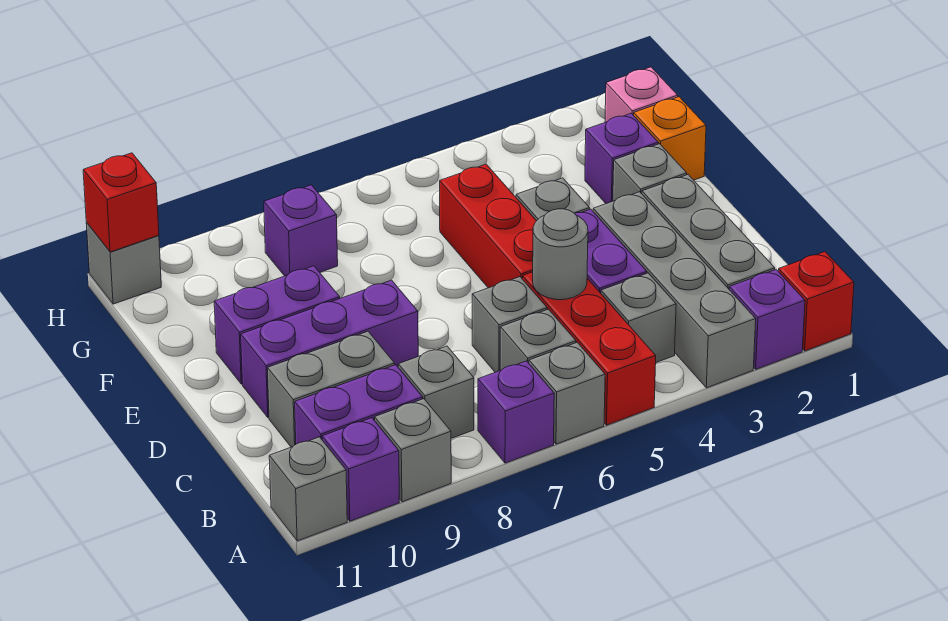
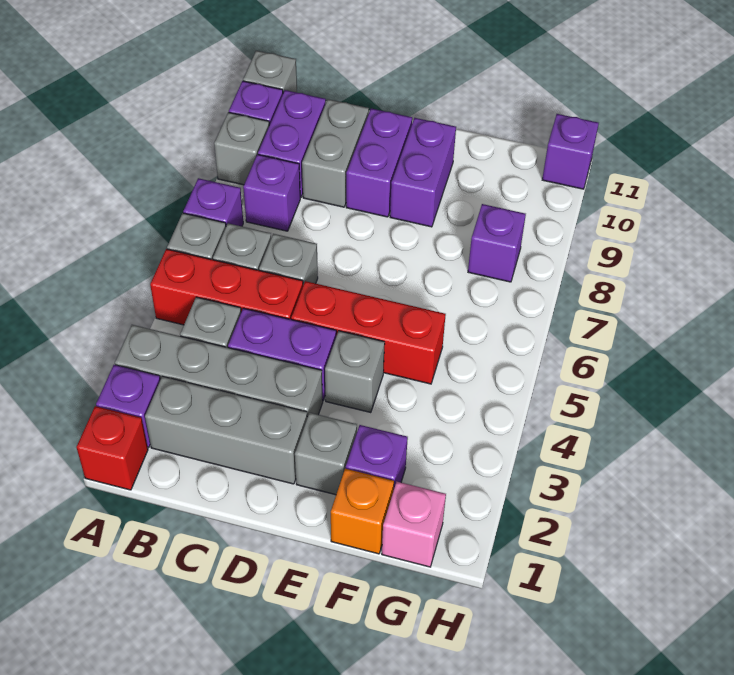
grey 1x1 brick [398,346,474,438] -> purple 1x1 brick [243,154,300,231]
grey 1x1 round brick [533,209,588,300] -> none
purple 1x3 brick [241,280,418,418] -> purple 1x2 brick [346,109,412,217]
grey 1x1 brick [86,223,161,304] -> purple 1x1 brick [542,114,599,189]
red 1x1 brick [83,153,159,252] -> none

